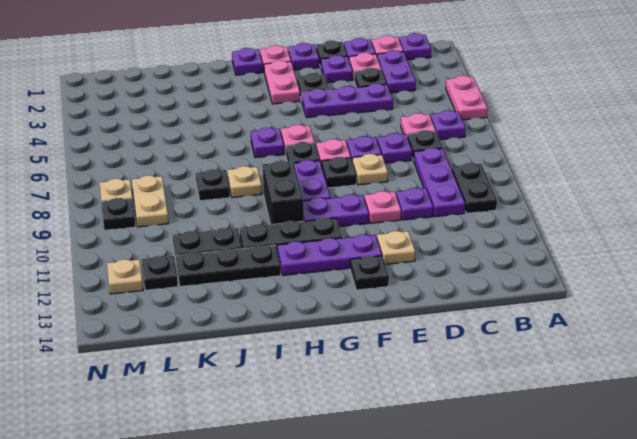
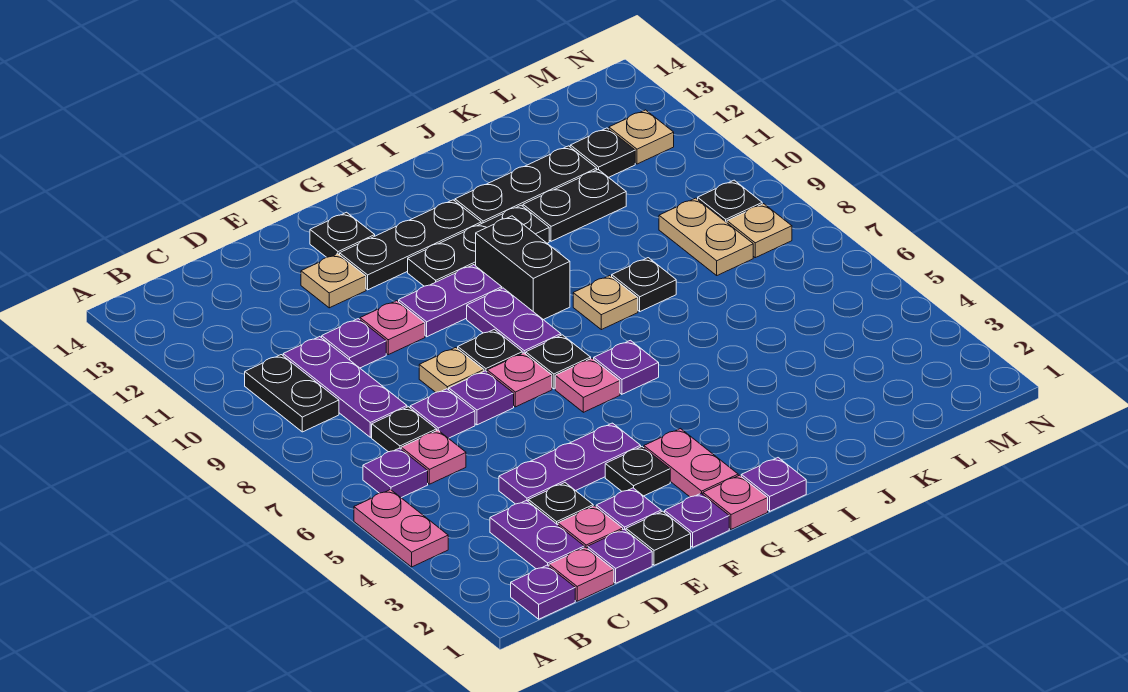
purple 1x3 plate [277,234,382,275] -> black 1x3 plate [340,200,481,290]

